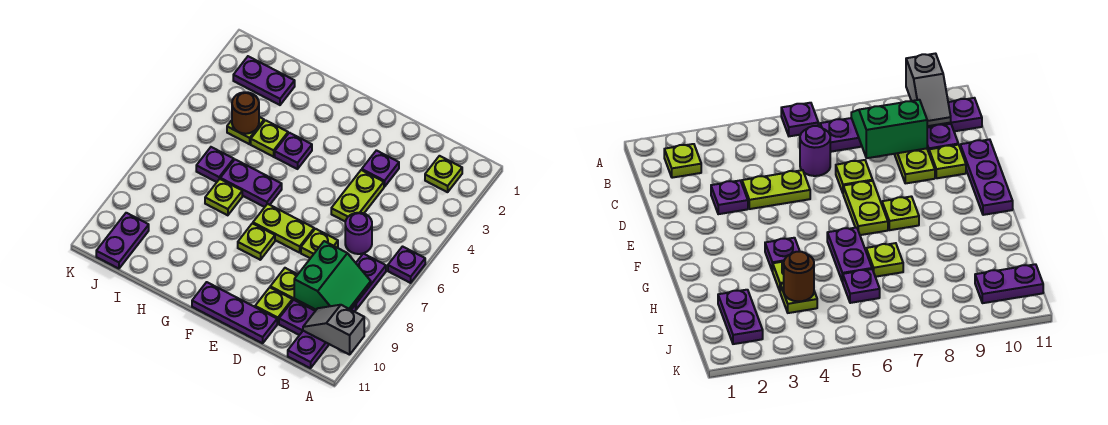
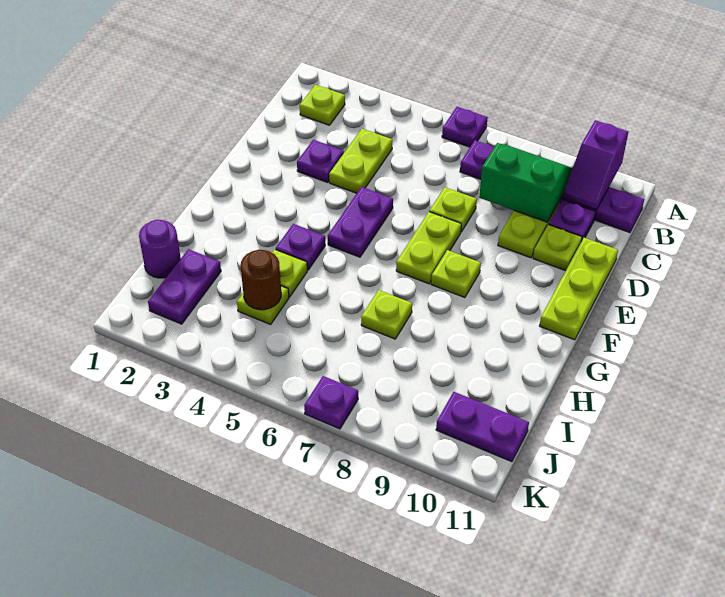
grey 1x2 slope [303,305,364,355] -> purple 1x2 slope [563,120,628,210]
purple 1x1 round brick [345,213,372,254] -> purple 1x1 round brick moved to [139,220,181,278]
lime 1x2 plate [331,170,384,222] -> lime 1x2 plate turned to [329,129,392,193]
purple 1x3 plate [192,282,277,343] -> lime 1x3 plate [540,238,618,340]
purple 1x2 plate [220,160,282,207] -> purple 1x2 plate moved to [328,187,393,257]
purple 1x1 plate [196,147,234,182] -> purple 1x1 plate moved to [304,376,358,429]

